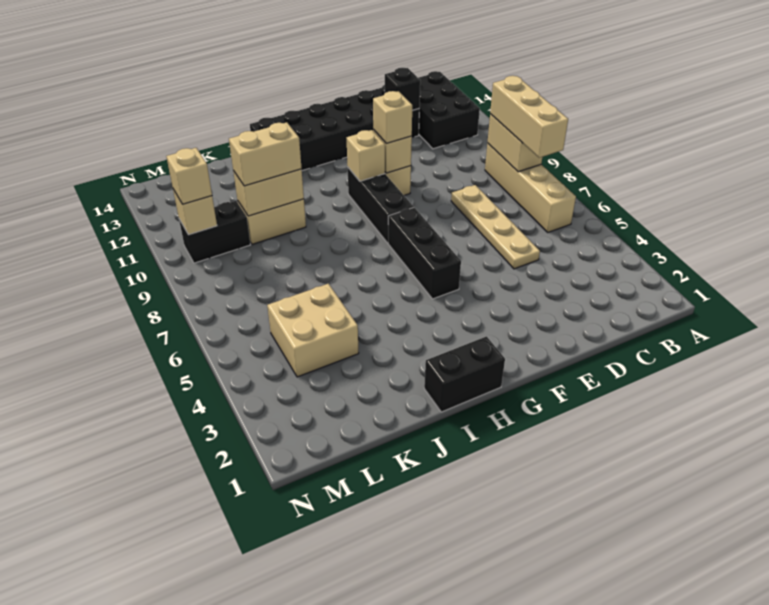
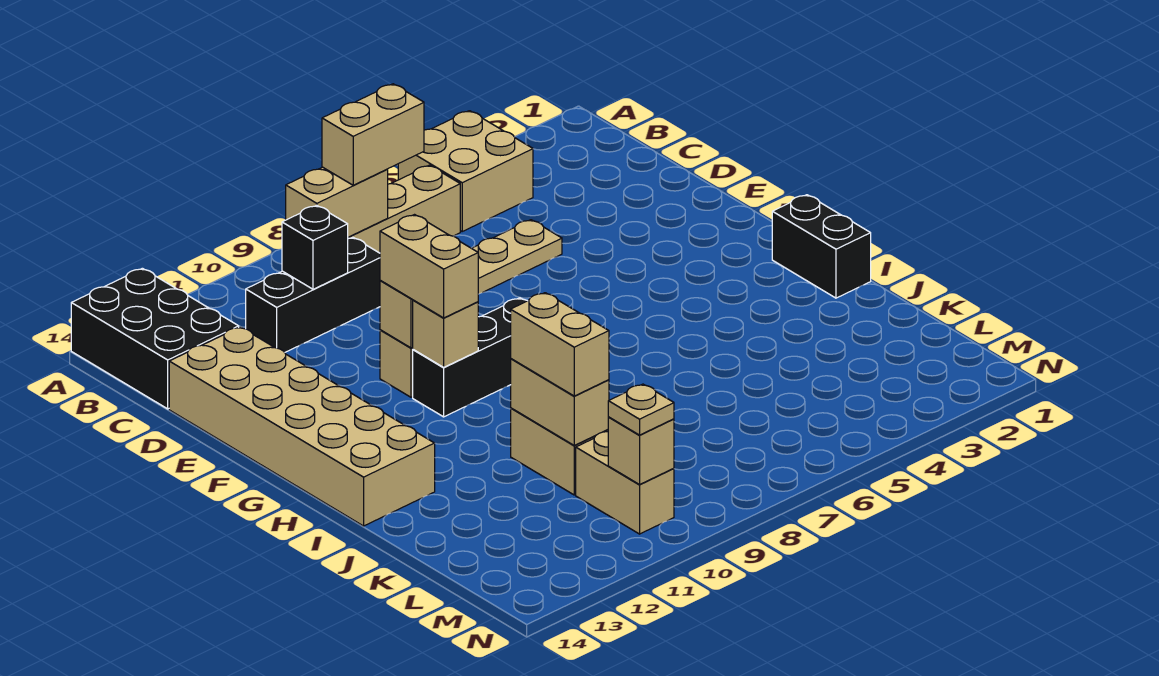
tan 1x3 brick [490,76,568,158] -> tan 1x2 brick [322,84,424,185]
black 2x3 brick [418,71,480,149] -> black 2x3 brick turned to [71,268,239,409]
black 2x6 brick [250,85,419,171] -> tan 2x6 brick [169,327,435,526]
black 1x1 brick [385,68,420,110] -> black 1x1 brick moved to [282,205,348,289]
tan 1x1 brick [373,91,413,143] -> tan 1x2 brick [380,215,478,318]
black 1x3 brick [388,208,461,299] -> black 1x3 brick moved to [246,237,380,352]
tan 2x2 brick [267,284,359,377] -> tan 2x2 brick moved to [398,111,533,231]
black 1x2 brick [179,201,250,263] -> tan 1x2 brick [576,432,674,534]
tan 1x1 brick [166,148,212,204] -> tan 1x1 plate [608,384,674,435]

